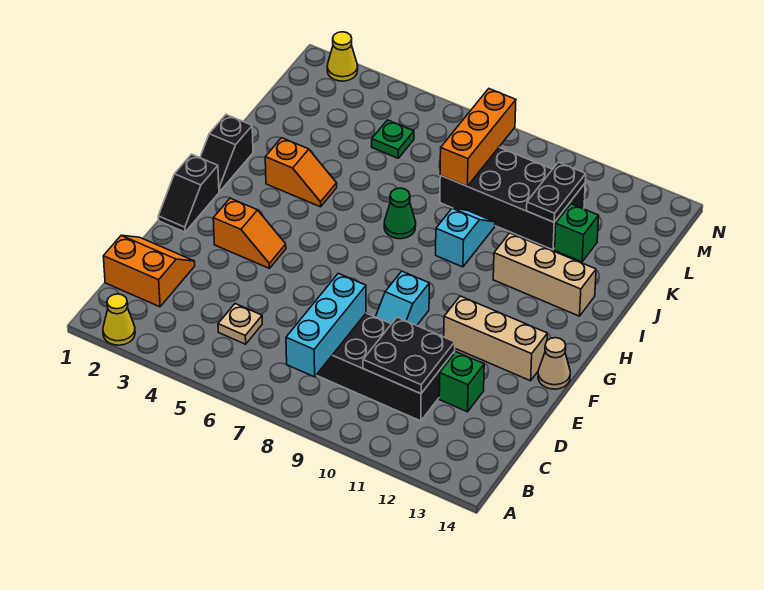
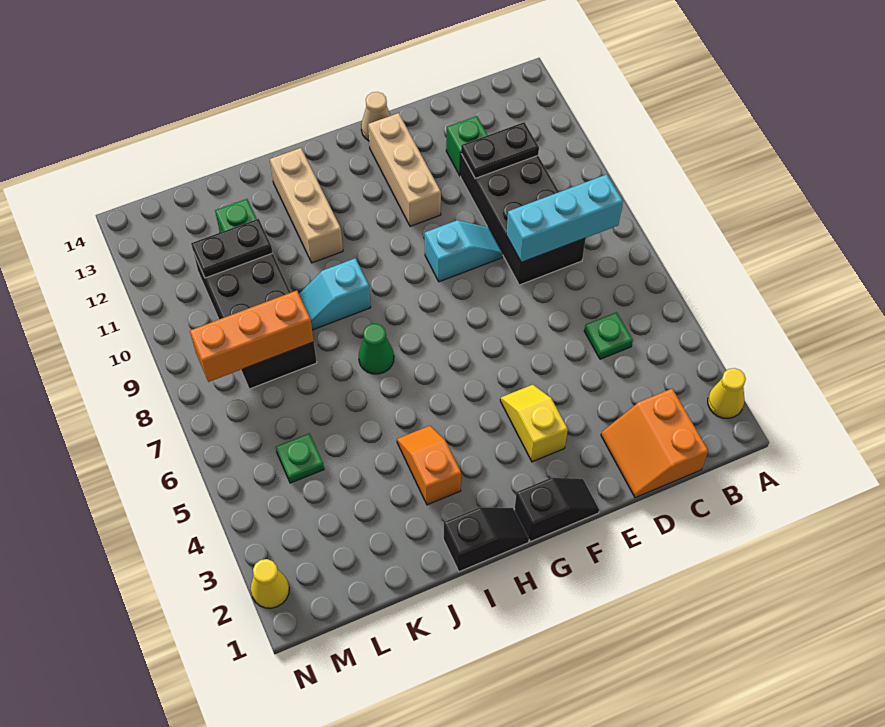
tan 1x1 plate [218,304,262,344] -> green 1x1 plate [584,312,633,359]
black 2x2 plate [363,317,455,394] -> black 1x2 plate [461,122,539,179]
orange 1x2 slope [213,198,286,268] -> yellow 1x2 slope [500,385,568,462]

